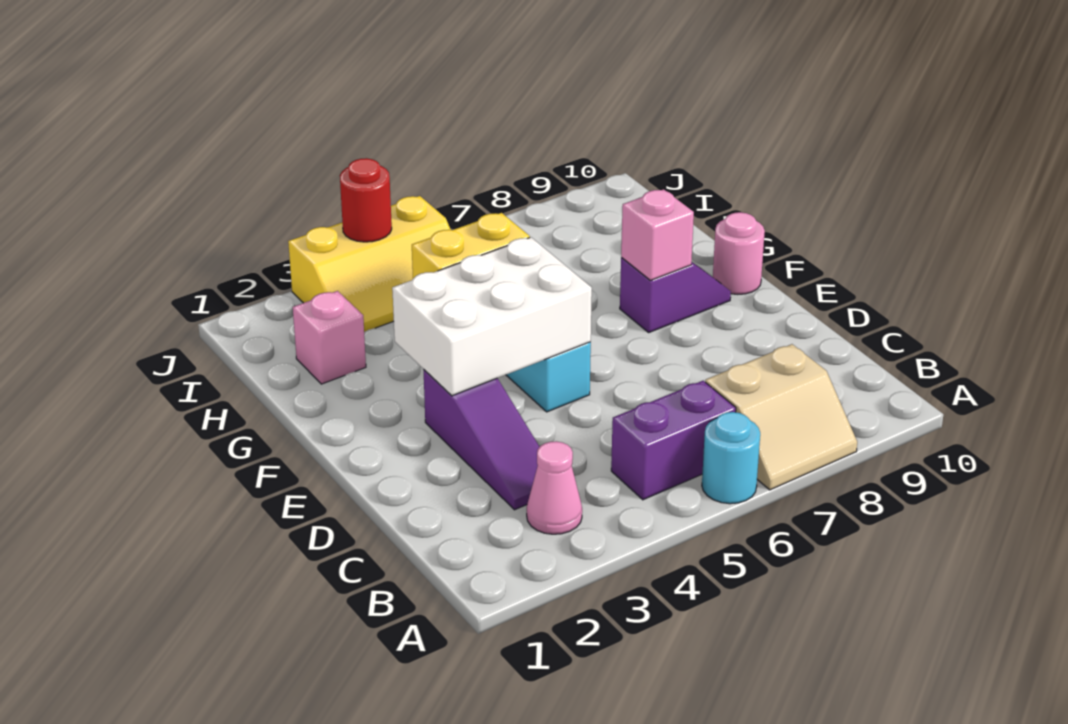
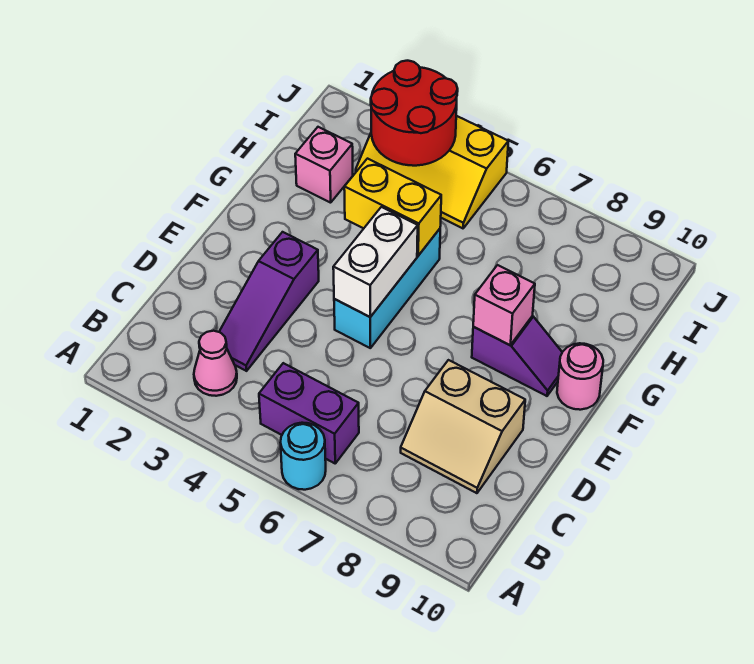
tan 2x2 slope [705,344,857,490] -> tan 2x2 slope moved to [401,360,525,493]
white 2x3 brick [392,237,592,396] -> white 1x2 brick [333,207,418,317]
red 1x1 round brick [340,158,392,242] -> red 2x2 round brick [371,61,458,166]

